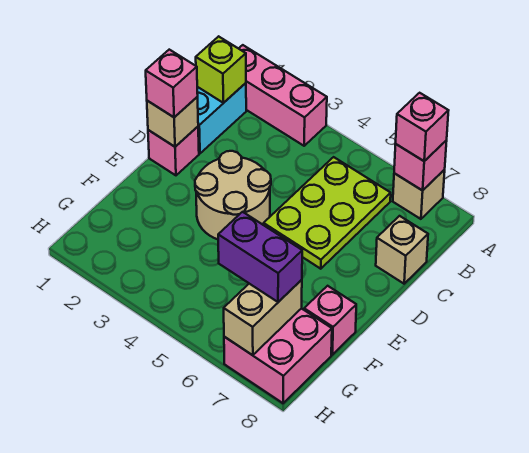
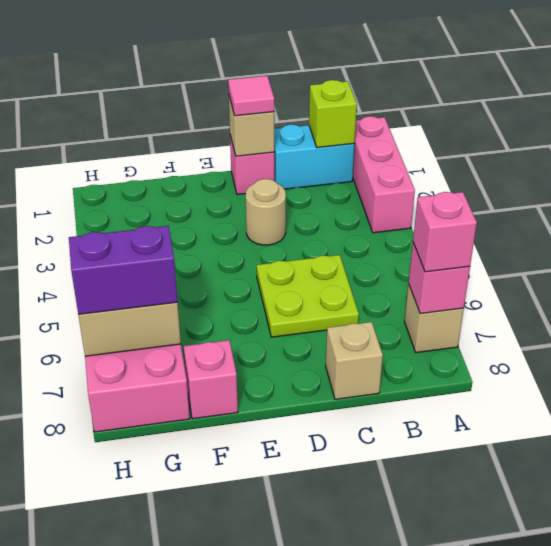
lime 2x3 plate [264,157,391,269] -> lime 2x2 plate [257,255,359,337]
pink 1x1 brick [146,50,198,117] -> pink 1x1 tile [228,76,274,116]
tan 2x2 round brick [195,151,271,239] -> tan 1x1 round brick [246,179,286,245]
purple 1x2 brick [218,212,302,302] -> purple 1x2 brick turned to [69,226,178,314]

